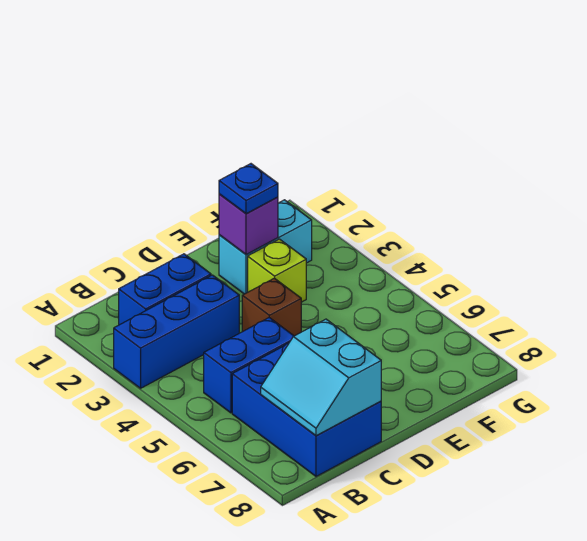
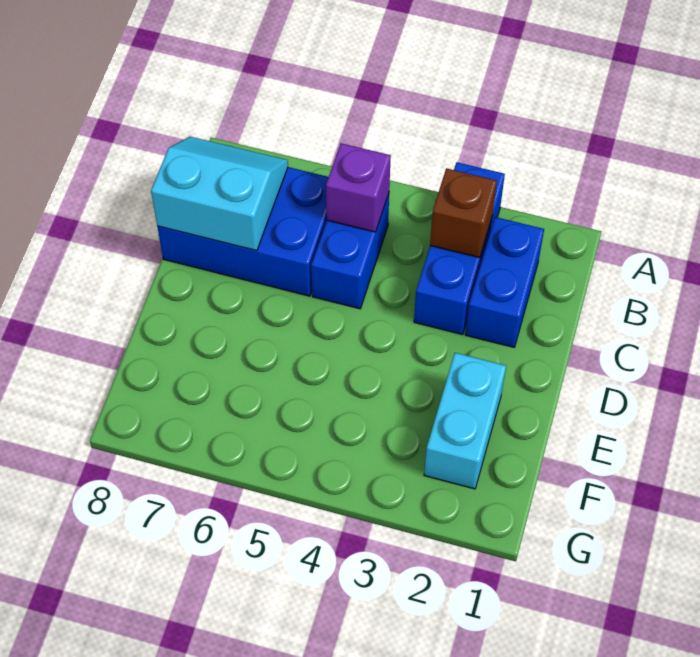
brown 1x1 brick [242,278,301,336] -> brown 1x1 brick moved to [430,168,497,258]
purple 1x1 brick [219,194,278,254] -> purple 1x1 brick moved to [326,143,391,232]
blue 1x1 plate [219,164,278,214] -> none
lime 1x1 brick [248,239,306,302] -> none

